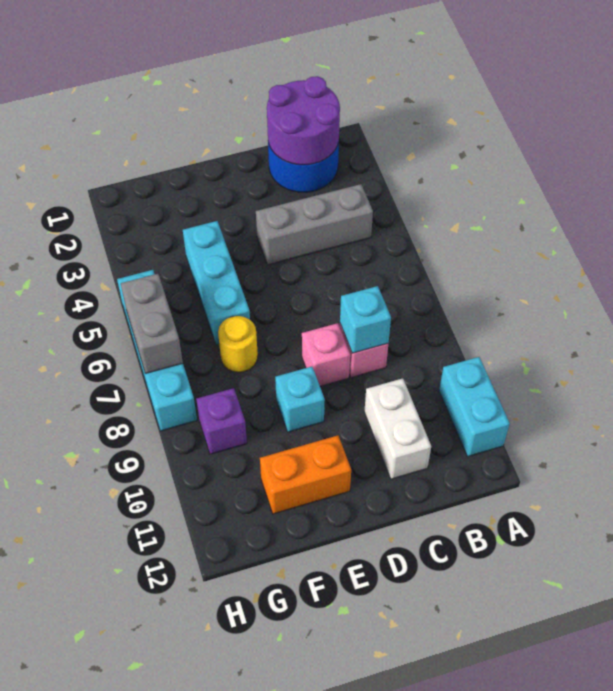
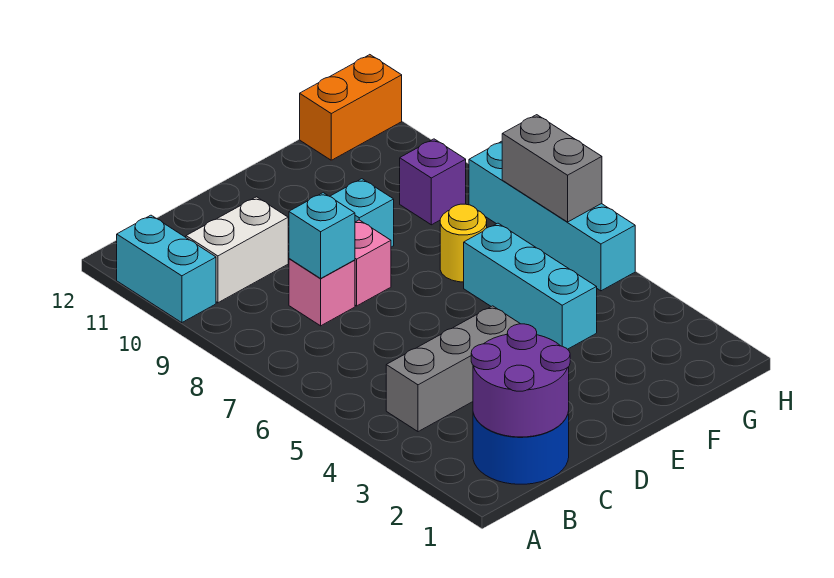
white 1x2 brick [364,378,431,479] -> white 1x2 brick turned to [186,197,288,303]
orange 1x2 brick [260,436,351,514] -> orange 1x2 brick moved to [300,55,402,160]

